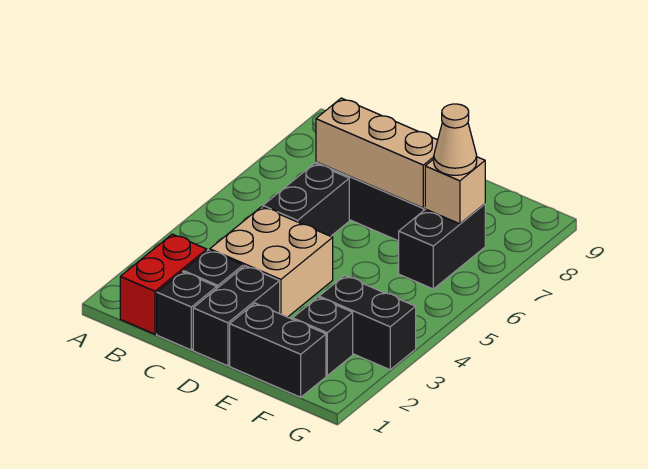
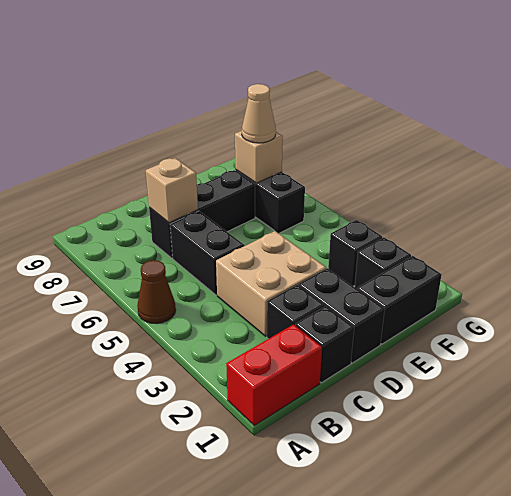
none -> brown 1x1 cone [137,260,176,324]
red 1x2 brick [120,234,207,334] -> red 1x2 brick turned to [226,324,322,425]
tan 1x3 brick [316,98,438,208] -> tan 1x1 brick [146,158,198,223]
black 1x2 brick [319,276,416,370] -> black 1x1 brick [328,220,382,286]

